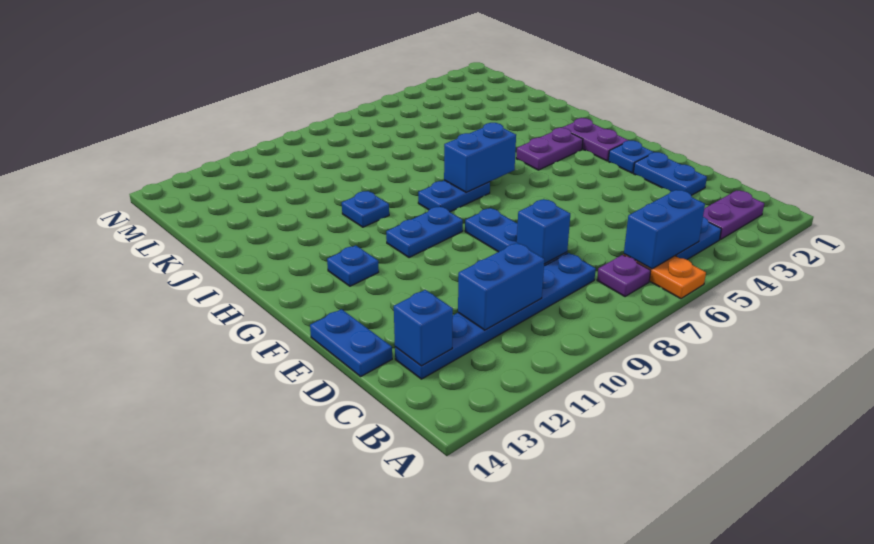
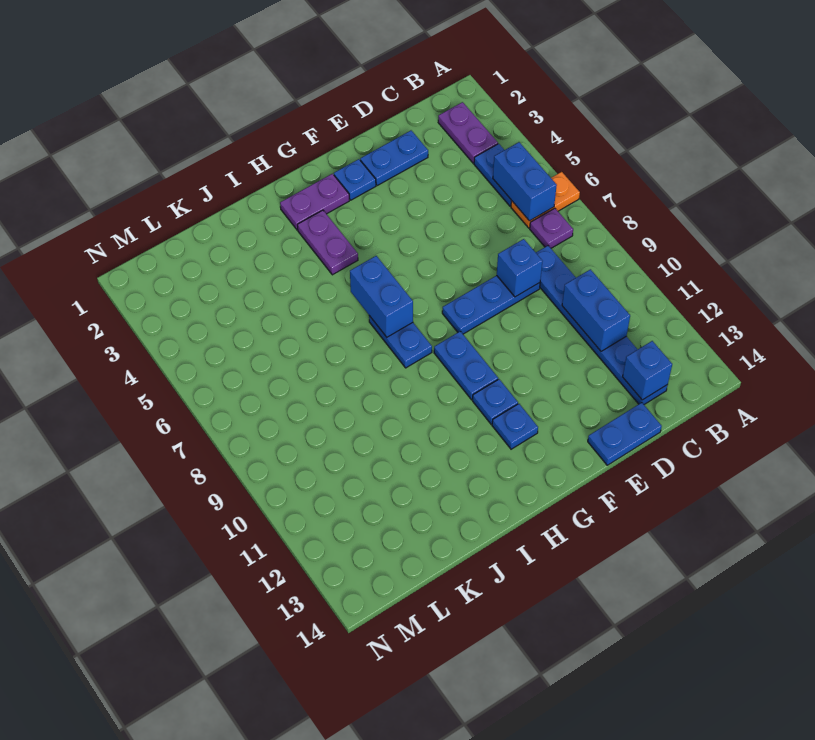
blue 1x1 plate [342,191,389,227] -> blue 1x1 plate moved to [473,379,518,424]

